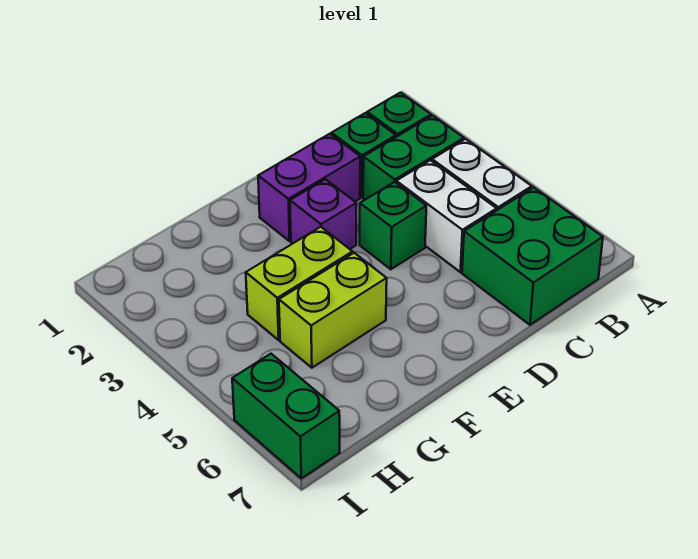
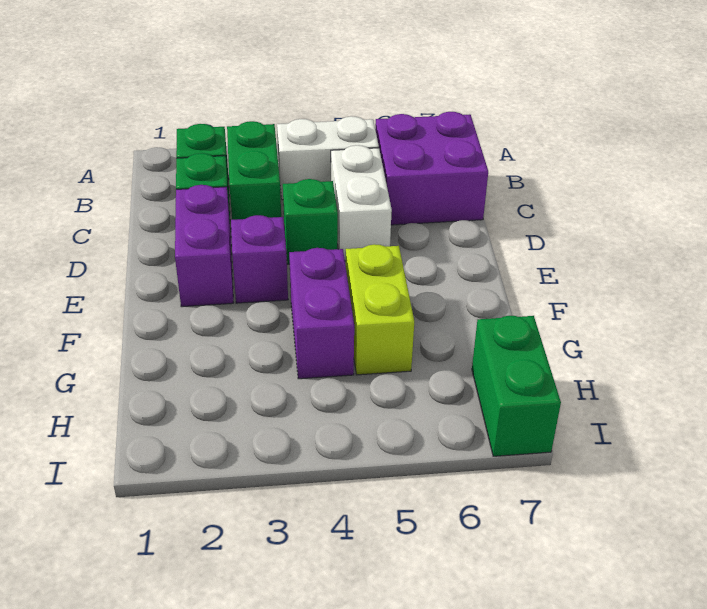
green 2x2 brick [462,187,603,325] -> purple 2x2 brick [375,112,488,225]
white 1x2 brick [396,160,497,272] -> white 1x2 brick turned to [331,145,392,261]
lime 1x2 brick [246,227,353,340] -> purple 1x2 brick [289,248,354,379]
green 1x2 brick [232,354,340,478] -> green 1x2 brick turned to [472,316,561,456]

